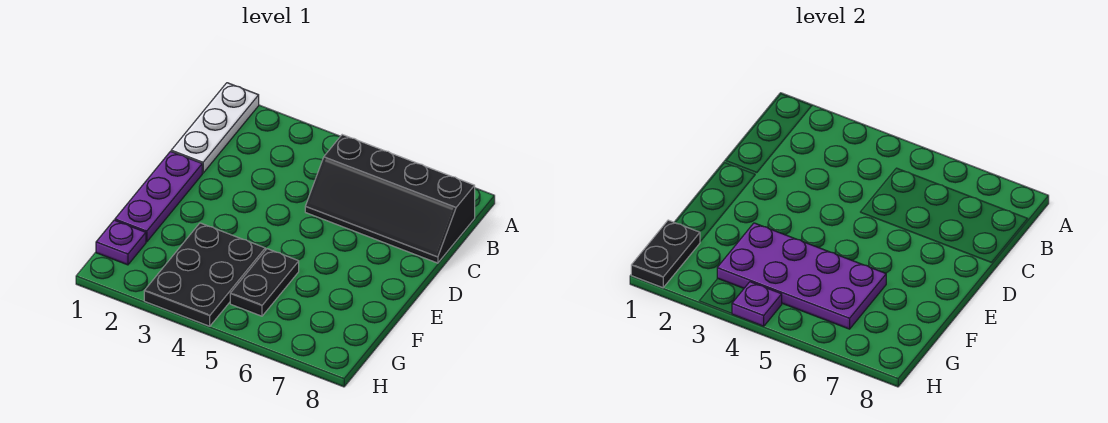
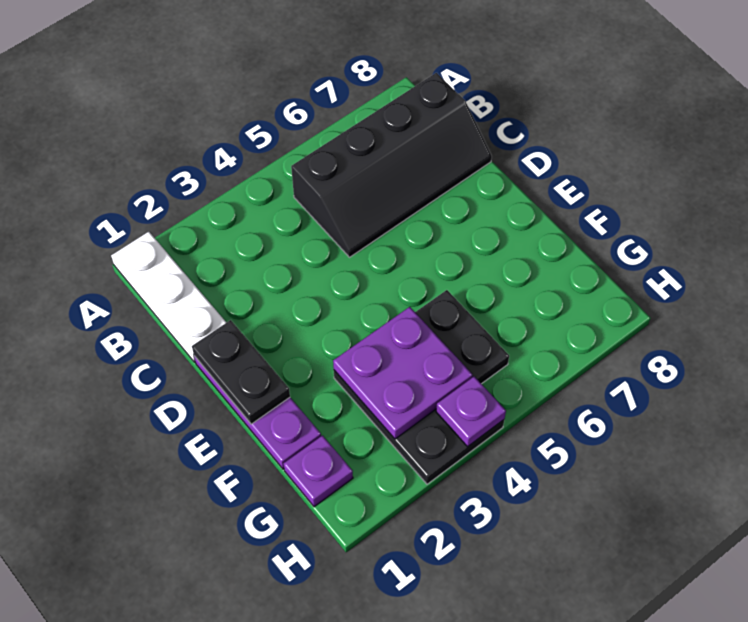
purple 2x4 plate [717,223,886,329] -> purple 2x2 plate [333,307,472,439]
black 1x2 plate [631,220,700,288] -> black 1x2 plate moved to [192,320,290,424]

